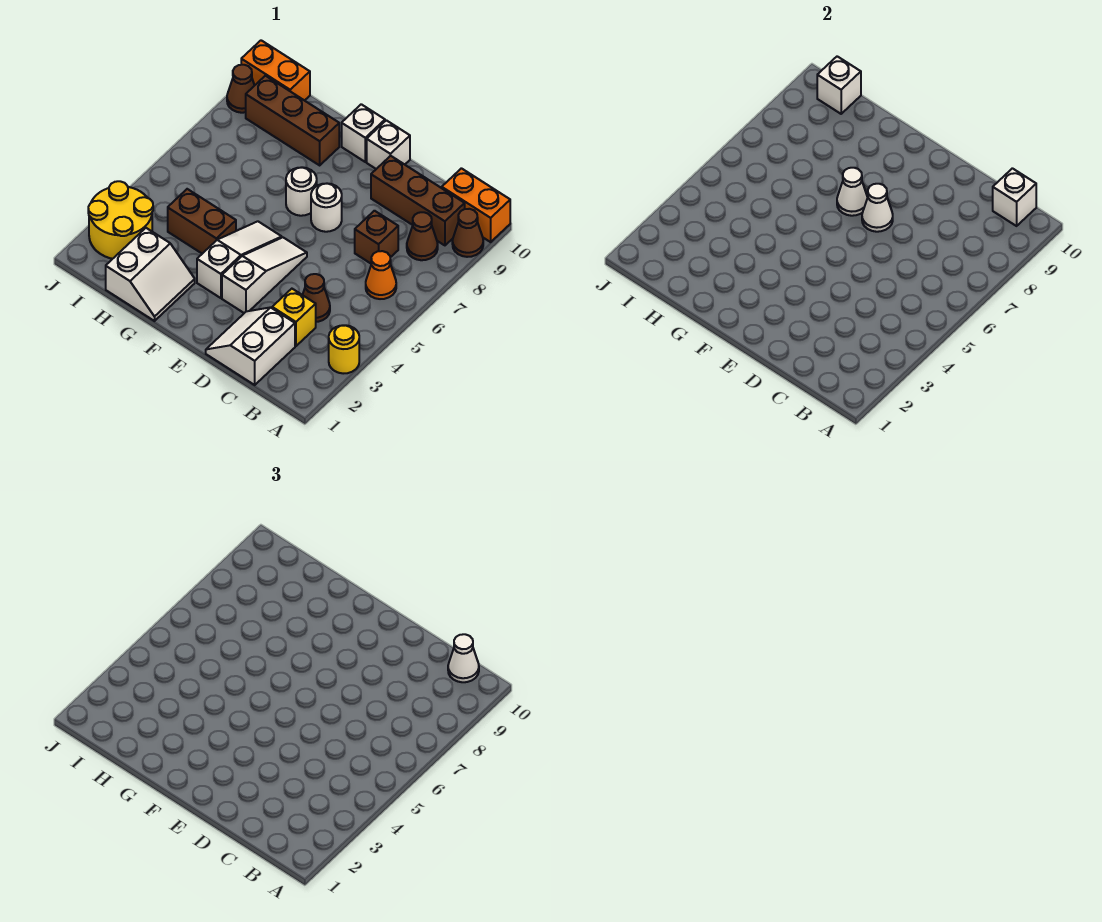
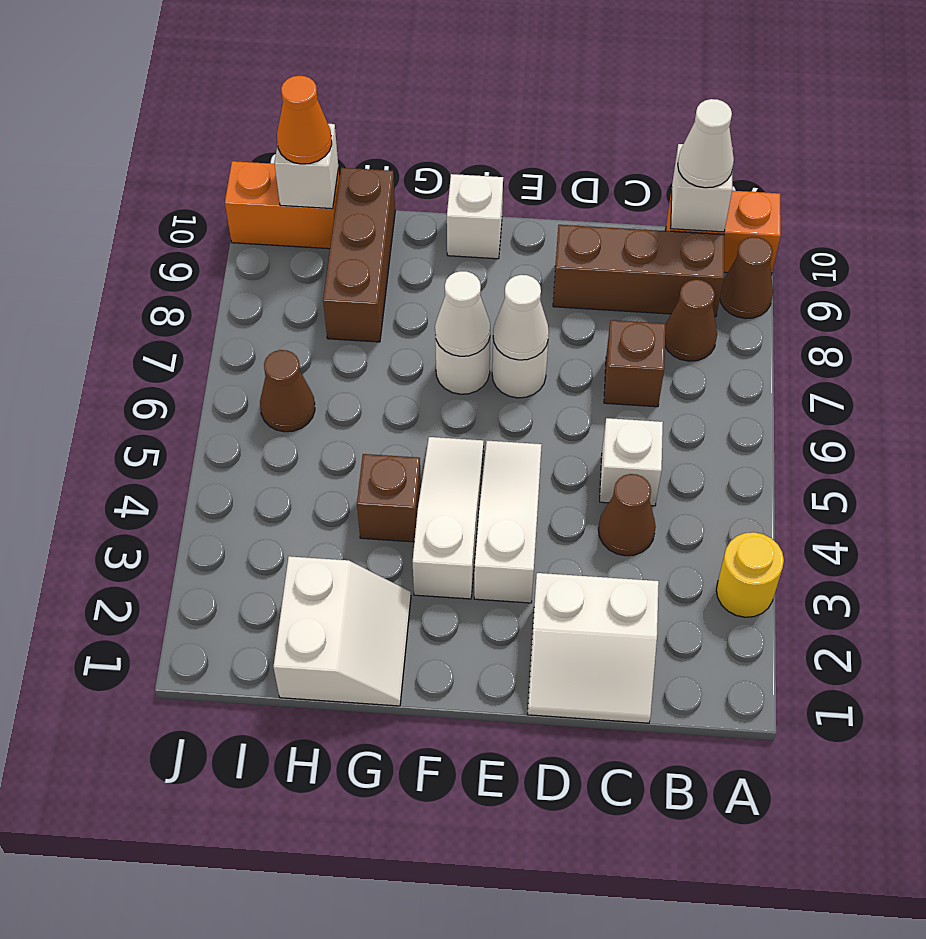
orange 1x1 cone [366,251,396,299] -> orange 1x1 cone moved to [277,76,332,164]
white 2x2 slope [206,307,295,385] -> white 2x2 slope turned to [527,573,659,723]
yellow 1x1 brick [272,289,316,346] -> none
white 1x1 brick [367,120,410,169] -> white 1x1 brick moved to [600,418,663,506]
brown 1x2 brick [168,189,236,254] -> brown 1x1 brick [357,454,421,542]
brown 1x3 brick [246,76,339,165] -> brown 1x3 brick turned to [323,168,395,342]
yellow 2x2 round brick [88,181,153,259] -> none
brown 1x1 cone [227,65,255,113] -> brown 1x1 cone moved to [260,350,315,432]

